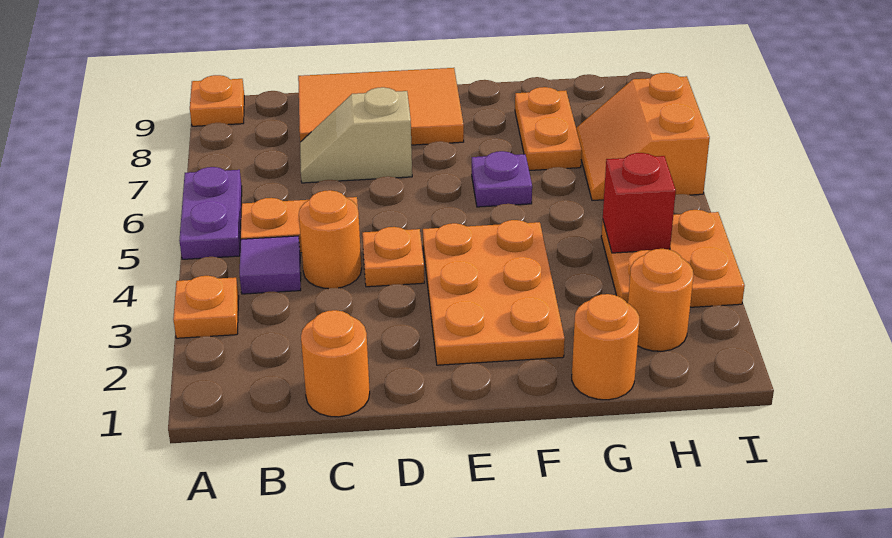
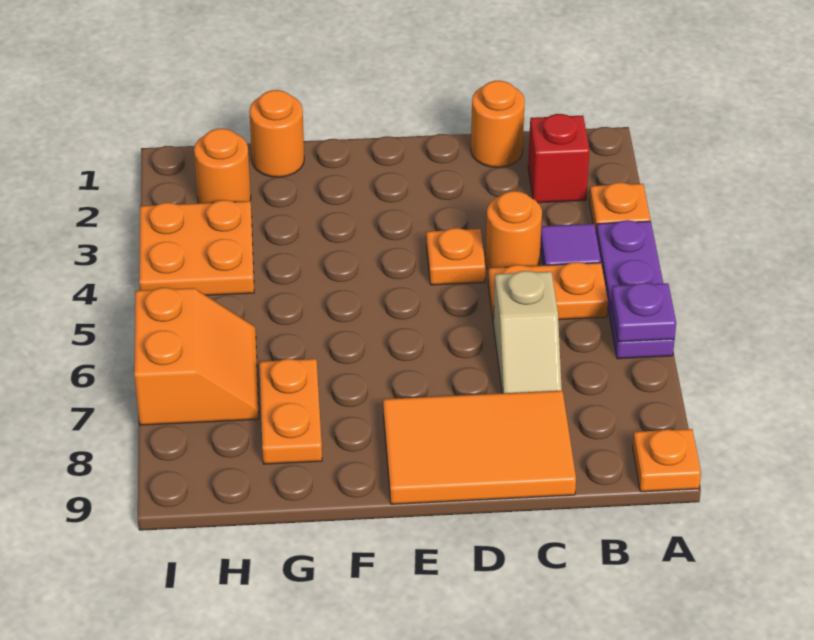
purple 1x2 plate [179,167,242,259] -> purple 1x3 plate [596,220,675,359]
tan 1x2 slope [300,87,412,183] -> tan 1x2 slope turned to [493,271,562,393]
orange 2x3 plate [423,220,565,365] -> none
purple 1x1 plate [472,151,532,207] -> purple 1x1 plate moved to [611,283,676,342]
red 1x1 brick [603,153,676,253] -> red 1x1 brick moved to [528,114,590,203]

